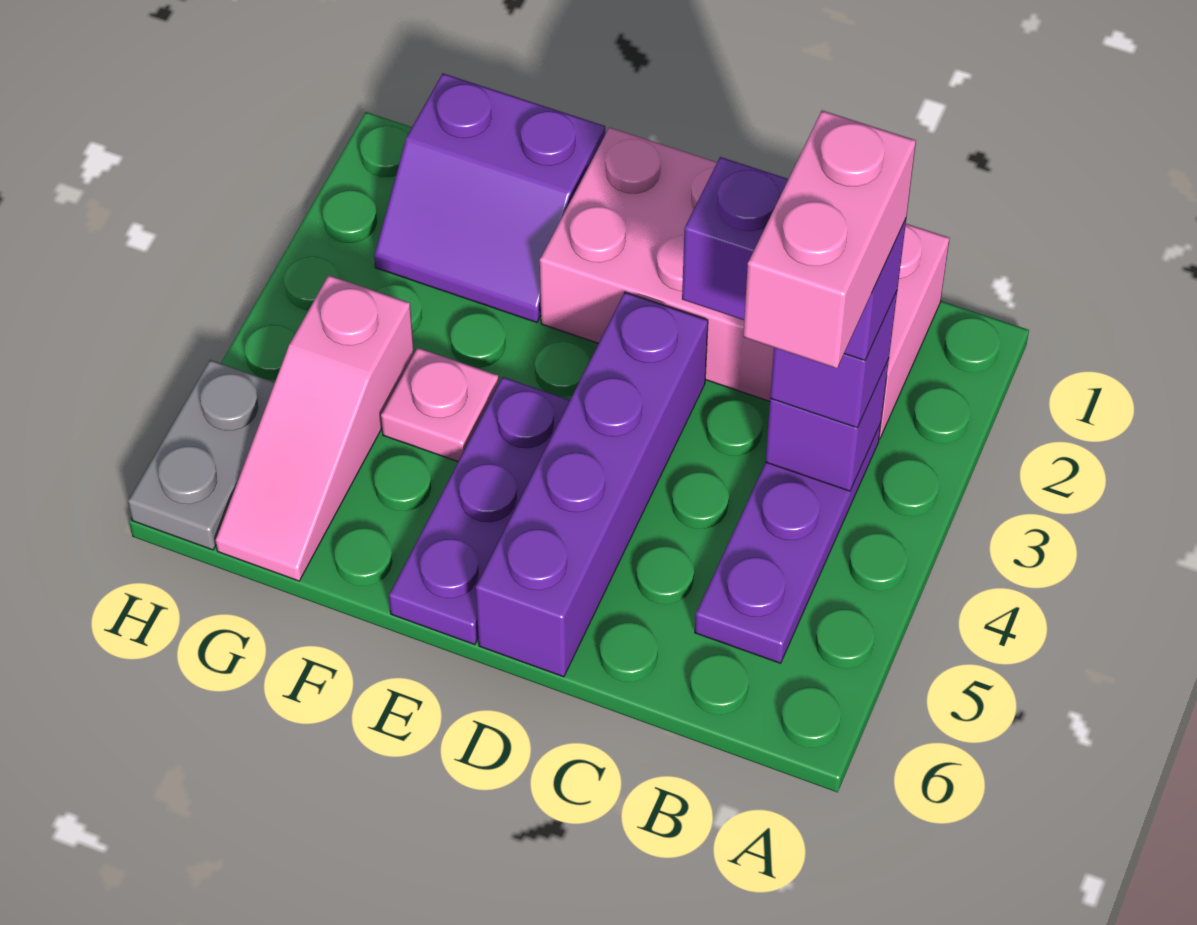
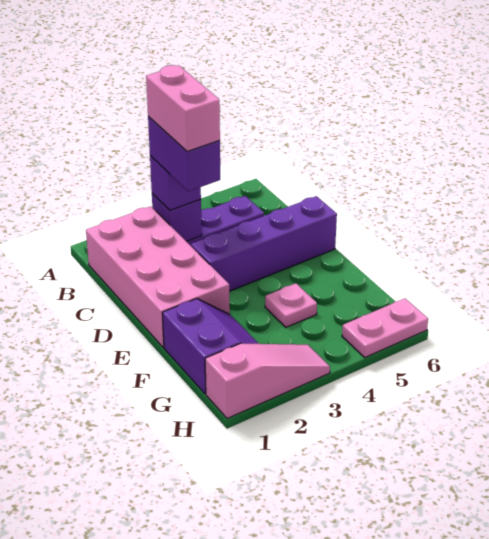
pink 1x2 brick [743,111,916,368] -> pink 1x2 brick turned to [146,65,220,152]
purple 1x3 plate [389,377,570,644] -> none
pink 1x3 slope [216,275,414,581] -> pink 1x3 slope moved to [205,343,330,419]
grey 1x2 plate [128,360,275,550] -> pink 1x2 plate [342,298,428,357]

